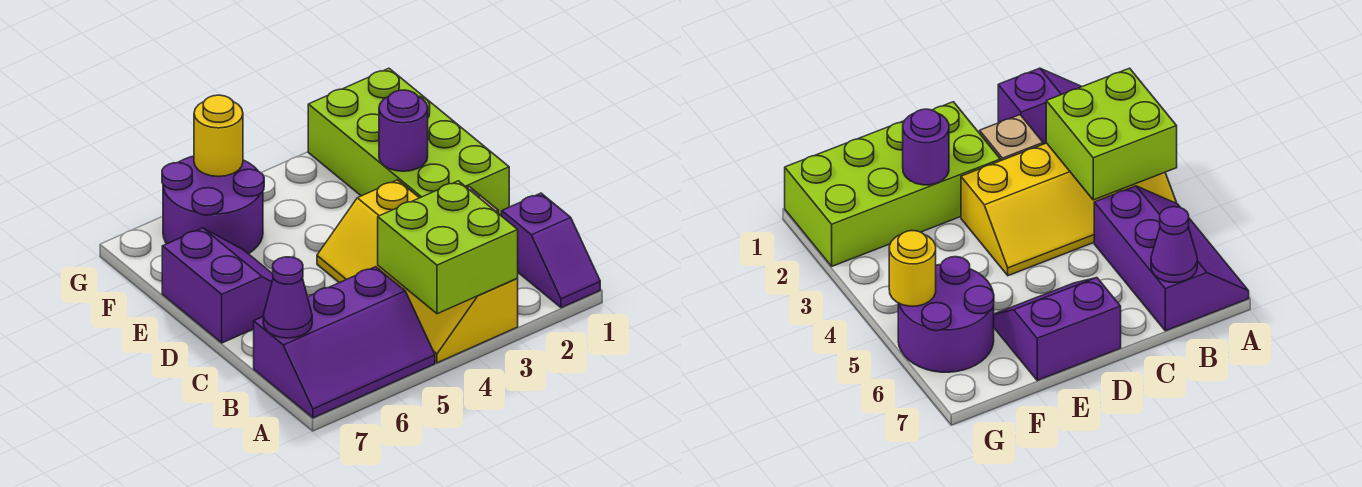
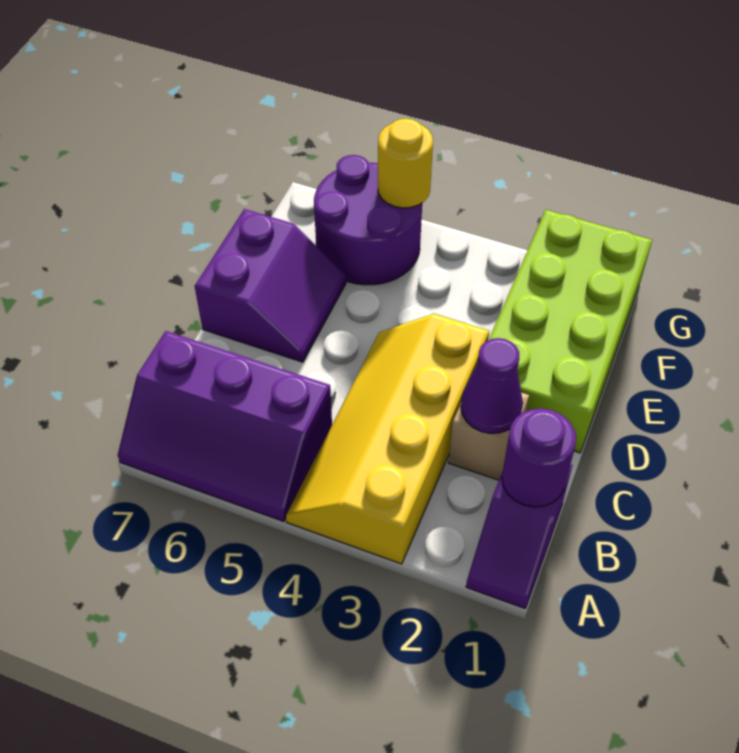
lime 2x2 brick [378,181,518,314] -> none
purple 1x1 cone [263,257,312,338] -> purple 1x1 cone moved to [461,338,523,433]
purple 1x1 round brick [379,90,428,171] -> purple 1x1 round brick moved to [502,409,576,507]

